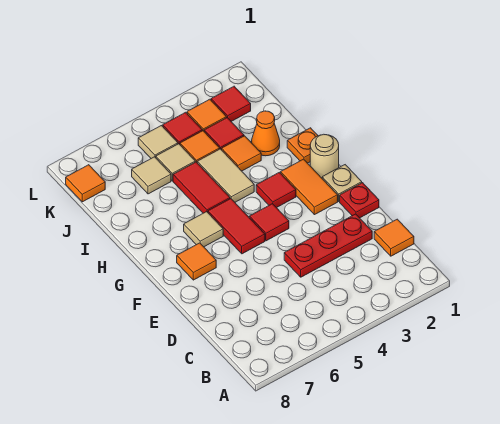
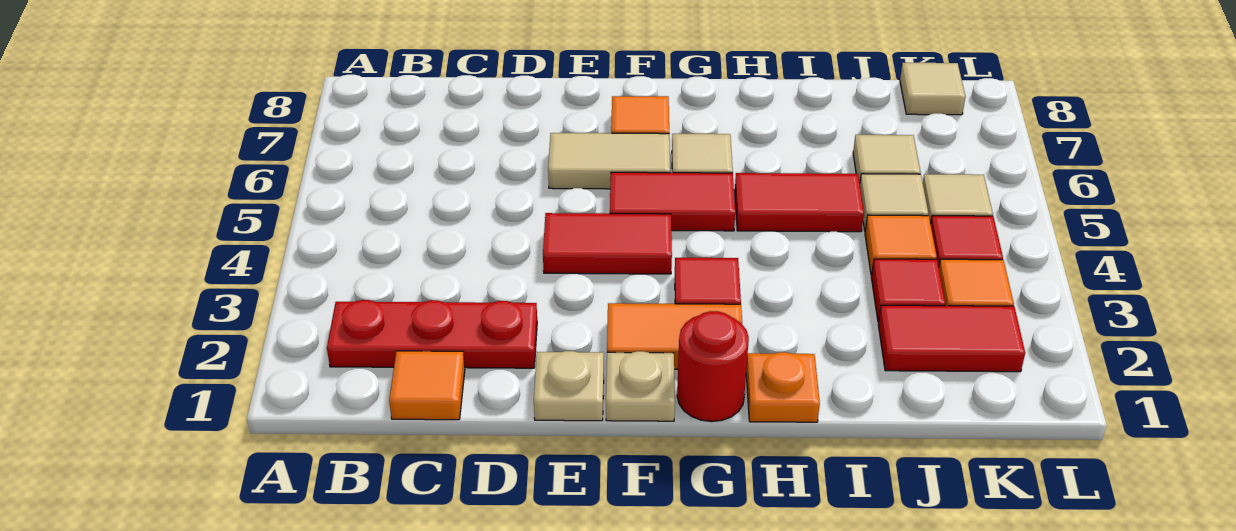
red 1x3 plate [284,214,372,277] -> red 1x3 plate turned to [327,300,537,368]
red 1x1 plate [340,183,379,218] -> tan 1x1 plate [534,351,604,421]
red 1x1 tile [249,204,289,241] -> red 1x2 tile [543,213,672,274]
tan 1x1 round brick [310,134,339,178] -> red 1x1 round brick [677,311,749,422]
tan 1x2 tile [197,149,254,202] -> tan 1x2 tile moved to [548,133,670,189]
orange 1x1 cone [251,111,280,156] -> none
orange 1x1 tile [222,136,261,171] -> none
red 1x1 tile [211,86,251,121] -> red 1x2 tile [878,305,1025,372]
orange 1x1 tile [66,165,105,202] -> tan 1x1 tile [900,63,966,115]

